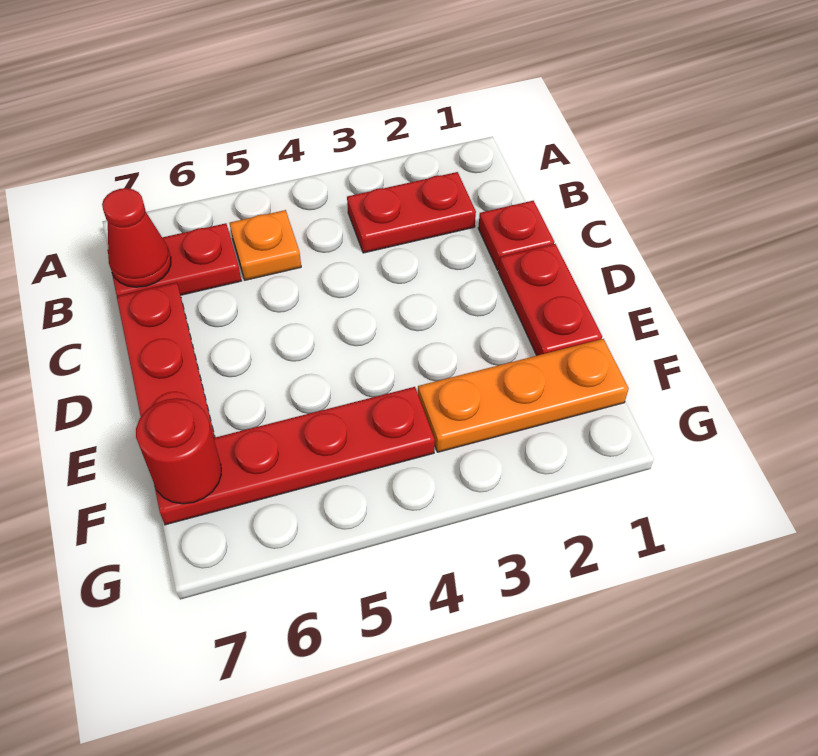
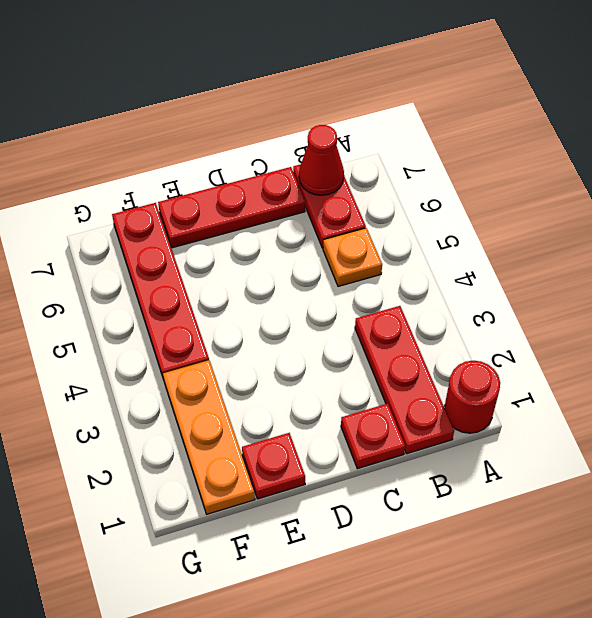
red 1x2 plate [347,172,476,253] -> red 1x3 plate [355,306,454,454]
red 1x2 plate [498,244,602,356] -> red 1x1 plate [242,433,305,499]
red 1x1 round brick [136,398,221,504] -> red 1x1 round brick moved to [445,361,500,433]

